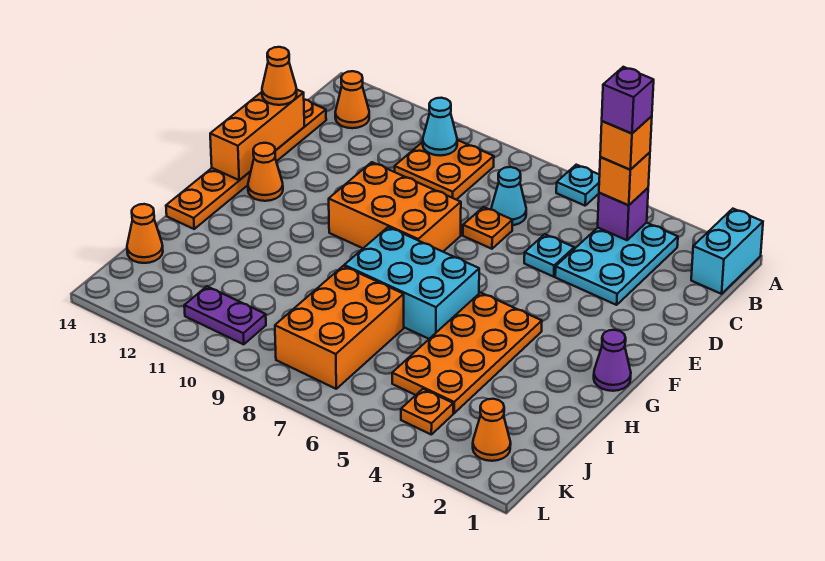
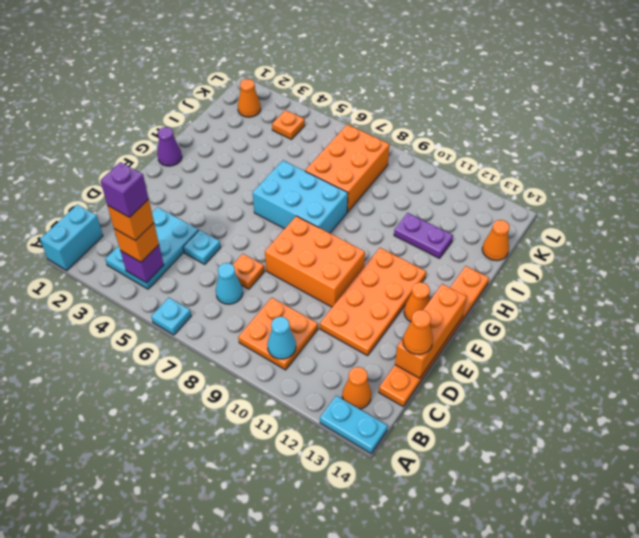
none -> cyan 1x2 plate [320,396,387,453]
orange 2x4 plate [392,292,542,413] -> orange 2x4 plate moved to [320,248,426,356]
purple 1x2 plate [184,286,266,344] -> purple 1x2 plate moved to [394,213,453,258]

